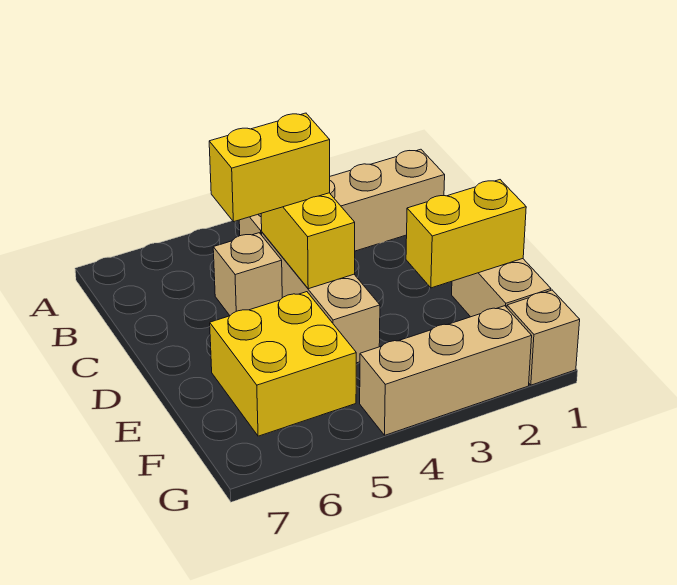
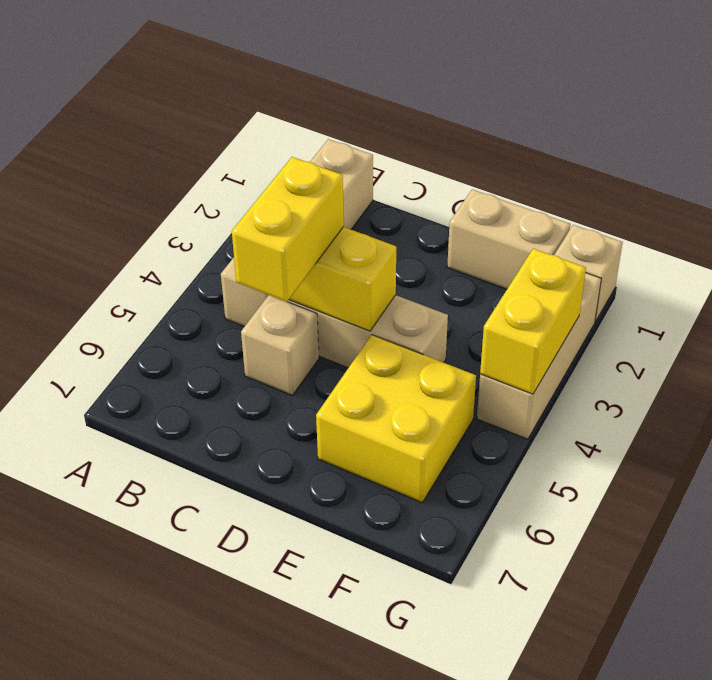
yellow 1x2 brick [406,180,526,288] -> yellow 1x2 brick moved to [480,249,586,394]

